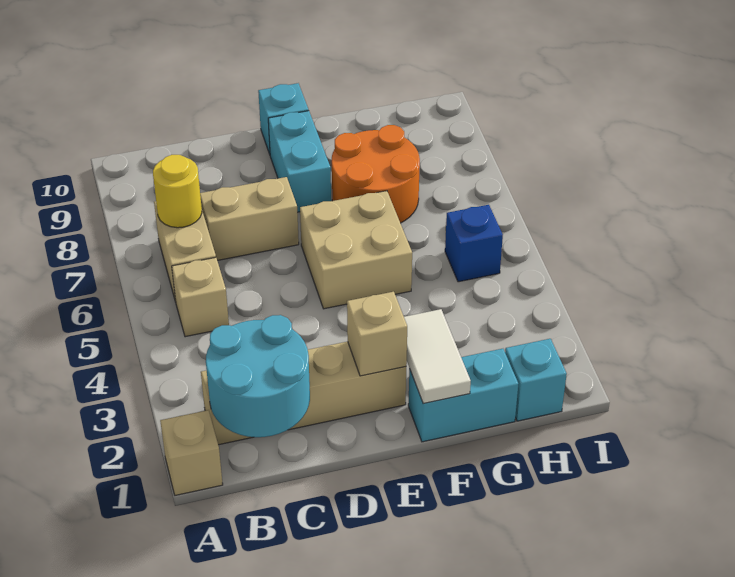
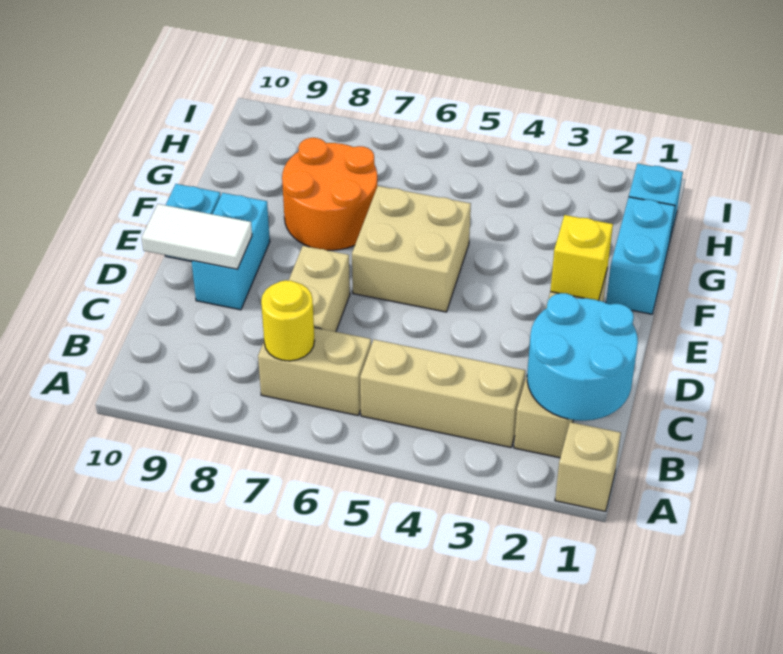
tan 1x1 brick [172,257,229,337] -> tan 1x3 brick [360,340,525,447]
tan 1x1 brick [347,292,407,376] -> yellow 1x1 brick [550,215,613,300]
cyan 1x2 brick [268,111,331,212] -> cyan 1x2 brick turned to [192,193,270,310]
white 1x2 tile [404,309,471,404] -> white 1x2 tile moved to [142,204,252,269]
blue 1x1 brick [445,205,503,282] -> none

